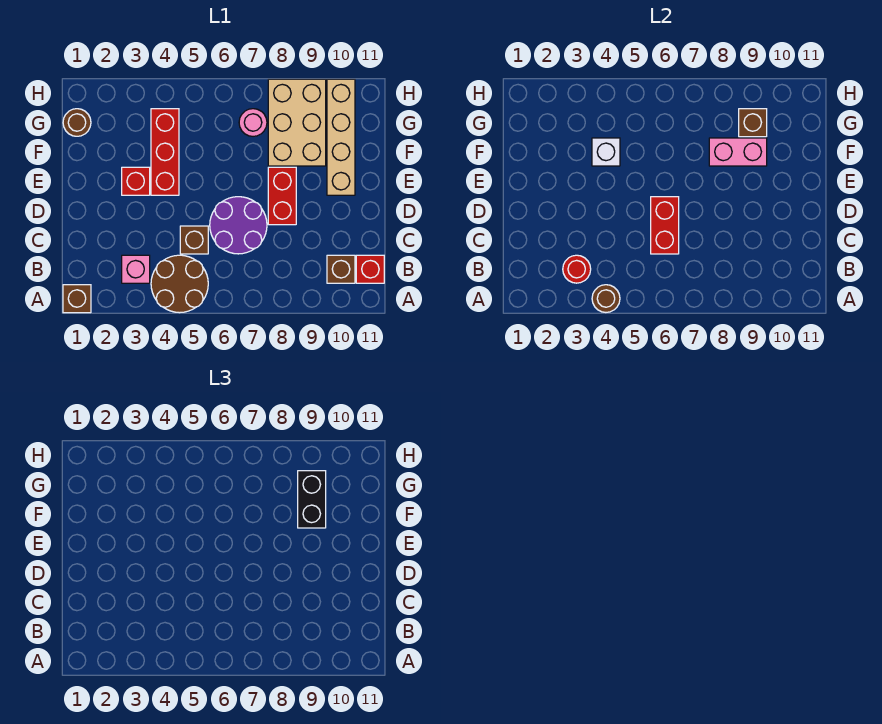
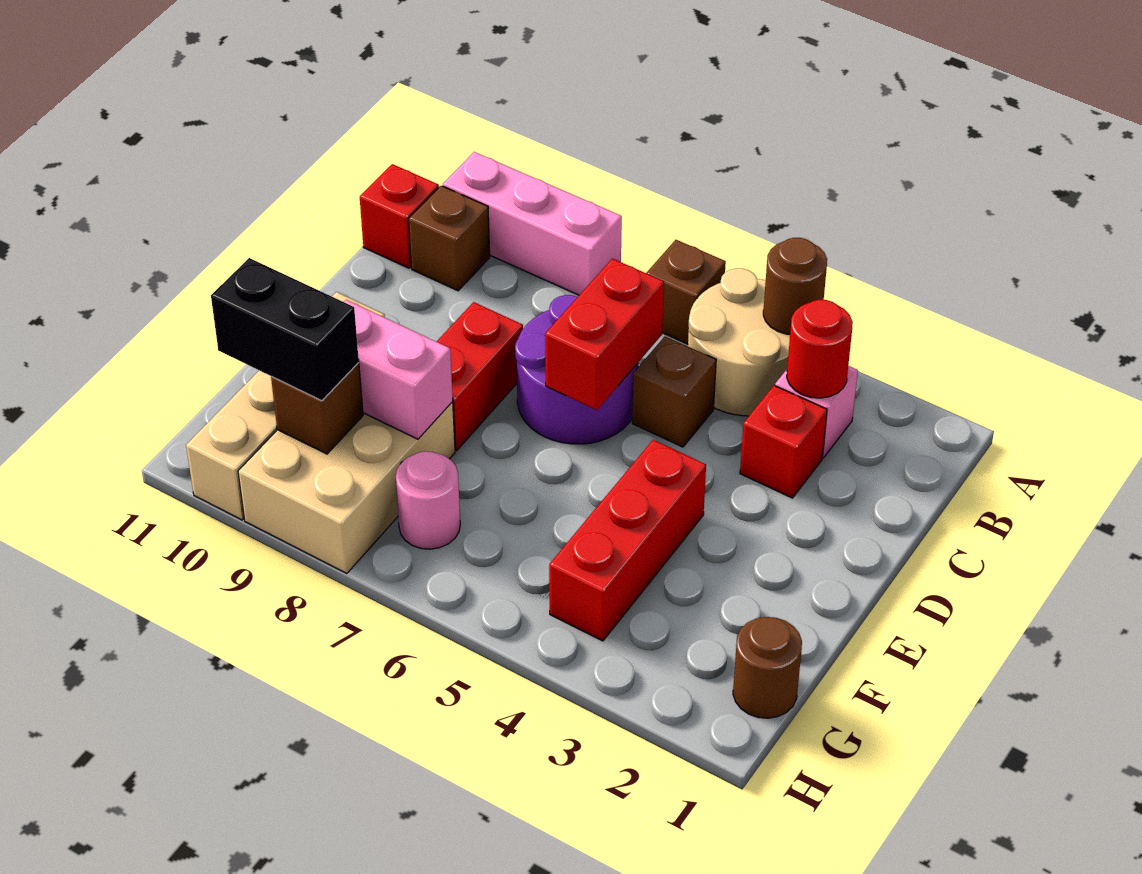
brown 1x1 brick [63,285,91,313] -> brown 1x1 brick moved to [646,240,726,344]
brown 2x2 round brick [151,255,208,313] -> tan 2x2 round brick [688,268,790,416]
none -> pink 1x3 brick [443,152,622,295]
red 1x1 brick [122,167,150,195] -> red 1x1 brick moved to [740,386,827,498]
white 1x1 brick [592,138,620,166] -> none
black 1x2 brick [298,471,326,528] -> black 1x2 brick turned to [211,258,359,401]

